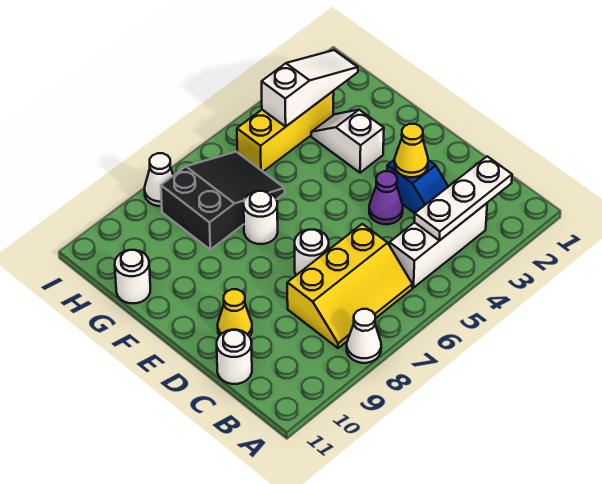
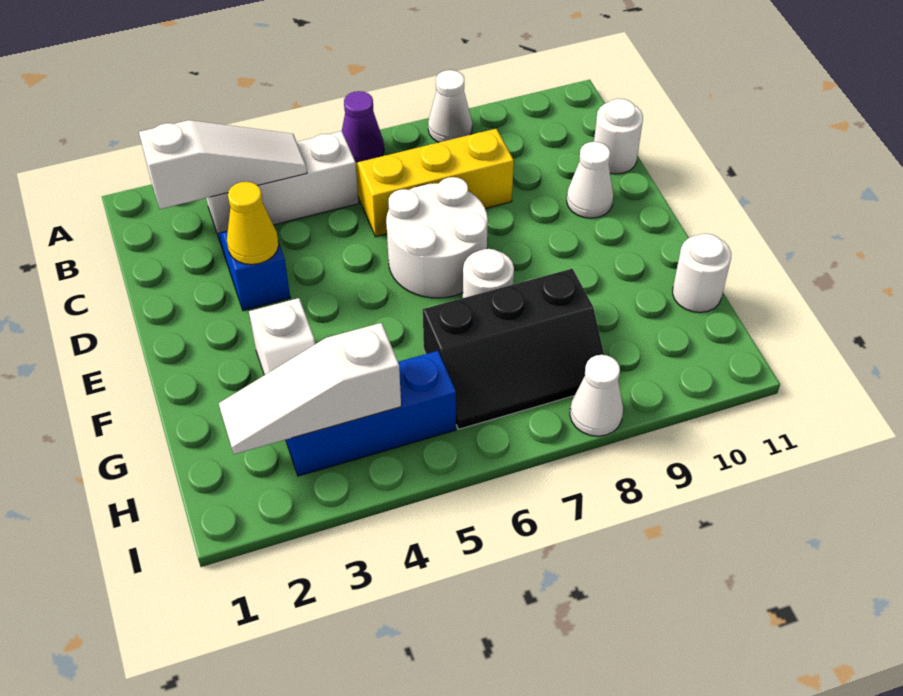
white 1x3 plate [414,156,512,241] -> white 1x3 slope [139,120,307,209]
purple 1x1 cone [369,171,403,224] -> purple 1x1 cone moved to [342,91,384,163]
white 1x1 round brick [295,230,329,275] -> white 2x2 round brick [386,177,488,298]
yellow 1x1 cone [218,289,252,337] -> white 1x1 cone [567,142,613,218]
black 2x3 slope [161,152,285,250] -> black 2x3 slope turned to [423,269,604,429]
yellow 1x3 brick [237,91,334,171] -> blue 1x3 brick [286,351,456,476]

